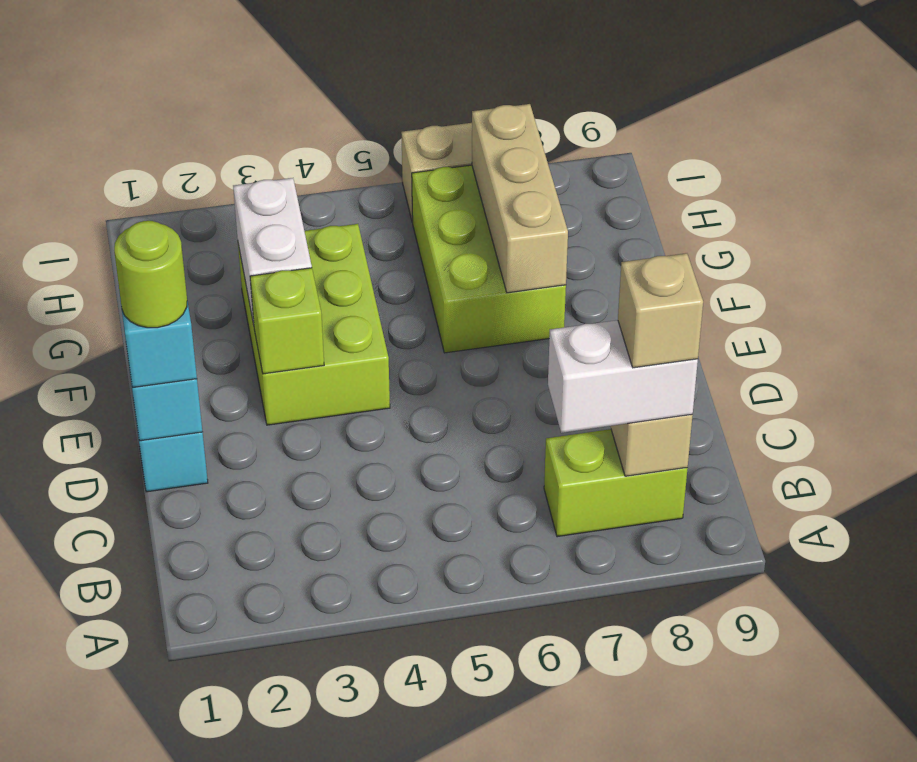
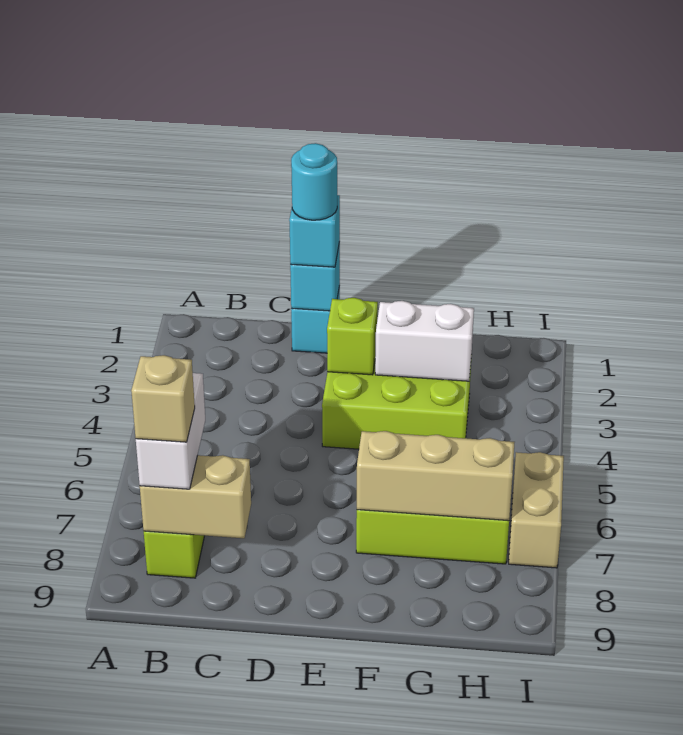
lime 1x1 round brick [114,221,187,328] -> cyan 1x1 round brick [291,143,337,220]

